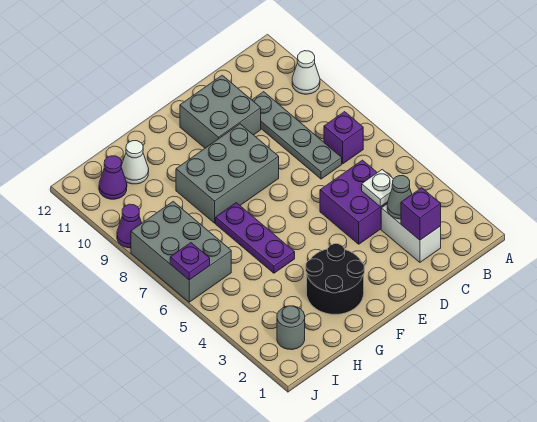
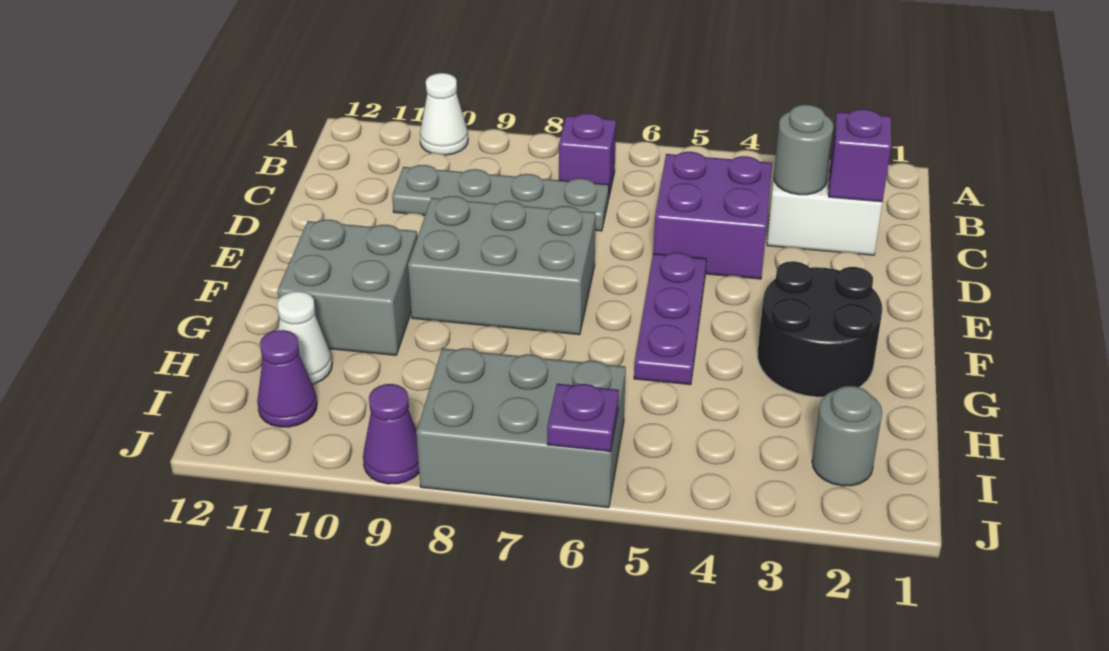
grey 1x1 cone [387,176,412,219] -> grey 1x1 round brick [774,105,834,195]
white 1x1 plate [362,170,393,207] -> none
grey 2x2 brick [180,75,261,148] -> grey 2x2 brick moved to [277,220,417,355]
grey 2x3 brick [176,124,279,223] -> grey 2x3 brick turned to [408,196,596,335]
purple 1x3 plate [216,203,295,273] -> purple 1x3 plate turned to [634,253,706,385]

